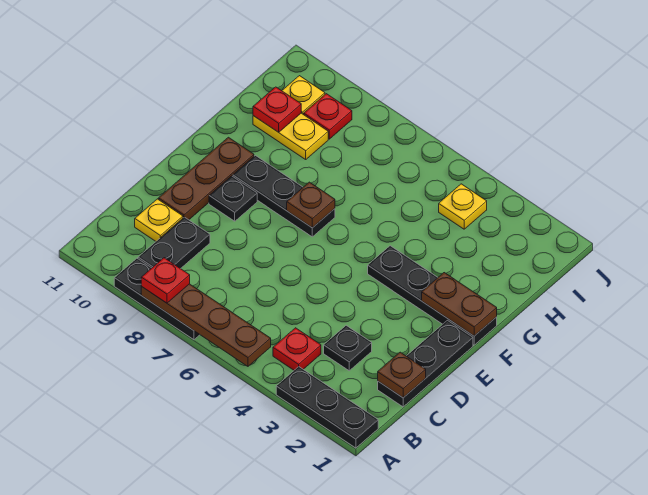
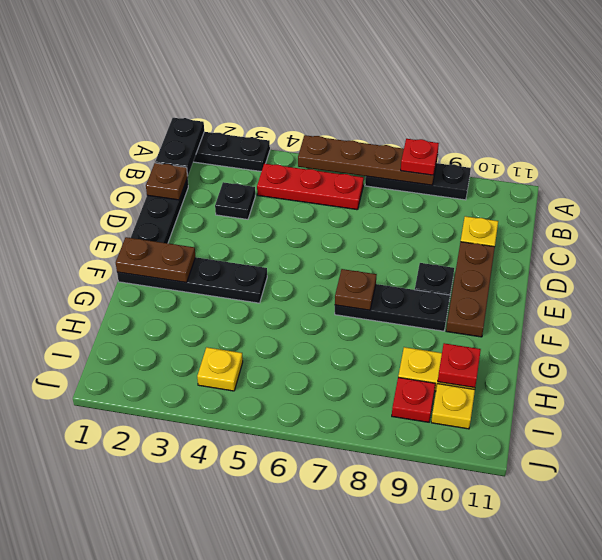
red 1x1 plate [273,328,321,370] -> red 1x3 plate [257,164,364,210]
black 1x2 plate [138,217,210,269] -> black 1x2 plate moved to [155,118,204,176]

